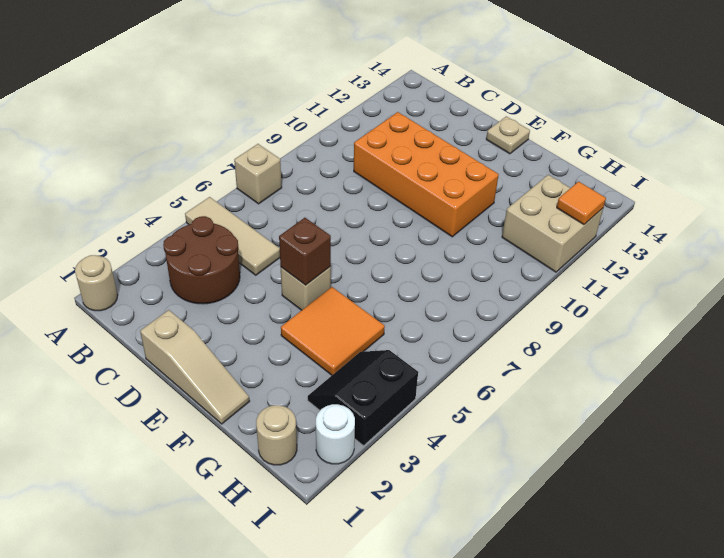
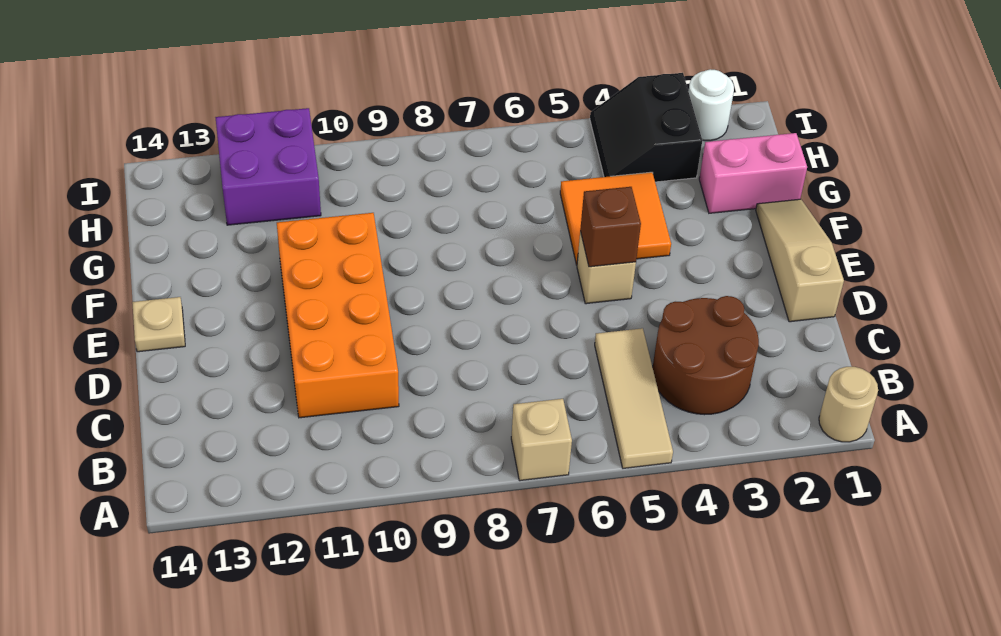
none -> pink 1x2 brick [699,133,807,213]
tan 1x1 round brick [256,405,297,465] -> none
black 2x2 slope [308,350,418,446] -> black 2x2 slope turned to [590,73,702,182]
tan 2x2 brick [502,175,603,272] -> purple 2x2 brick [215,108,321,225]
orange 1x1 tile [557,182,606,225] -> none

